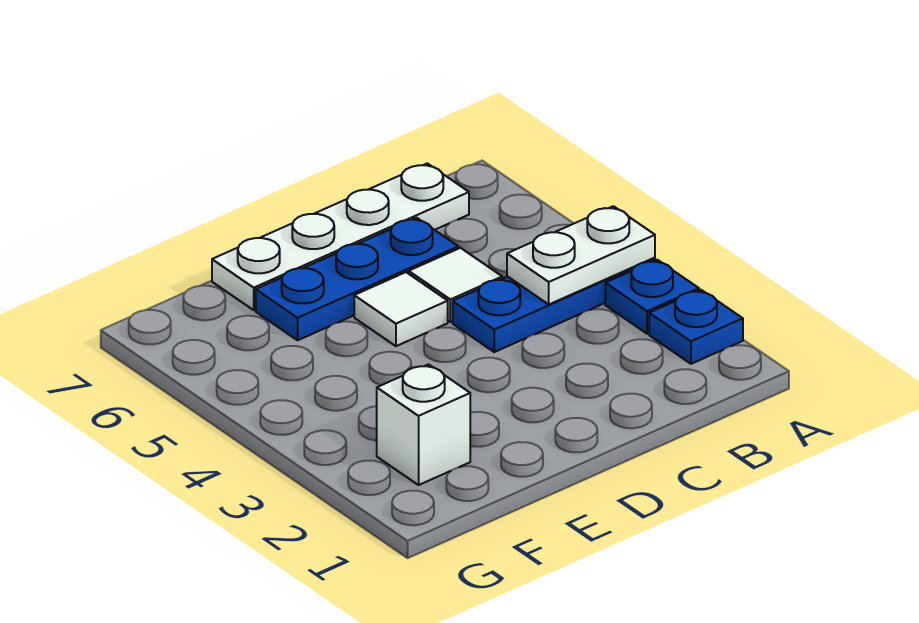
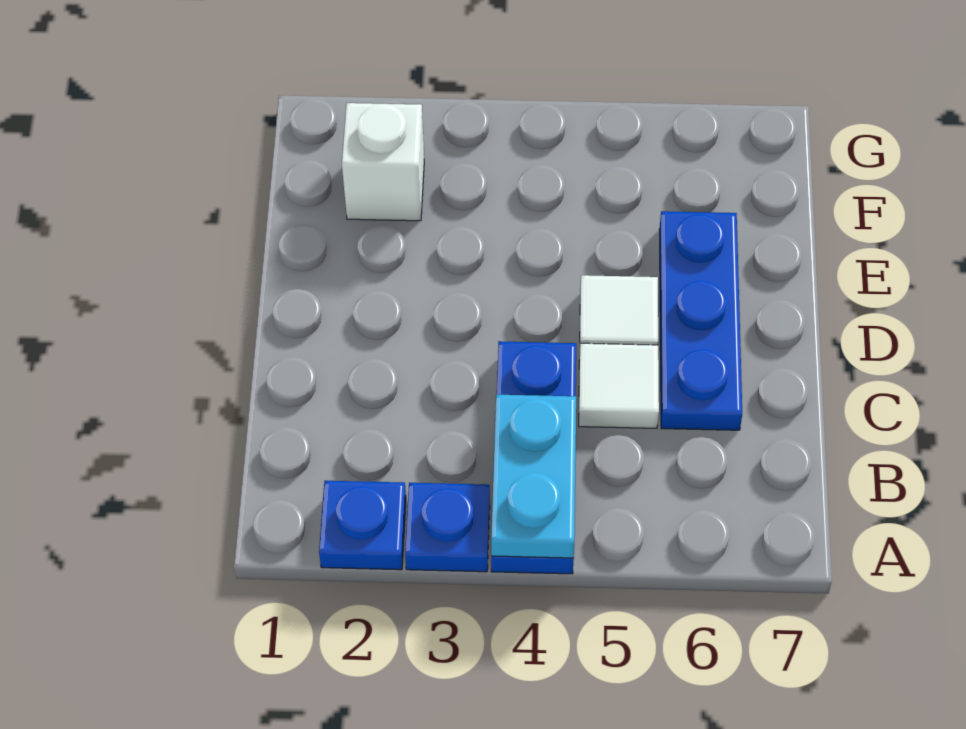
white 1x2 plate [507,206,655,304] -> cyan 1x2 plate [491,395,576,558]
white 1x4 plate [212,163,469,310] -> none

